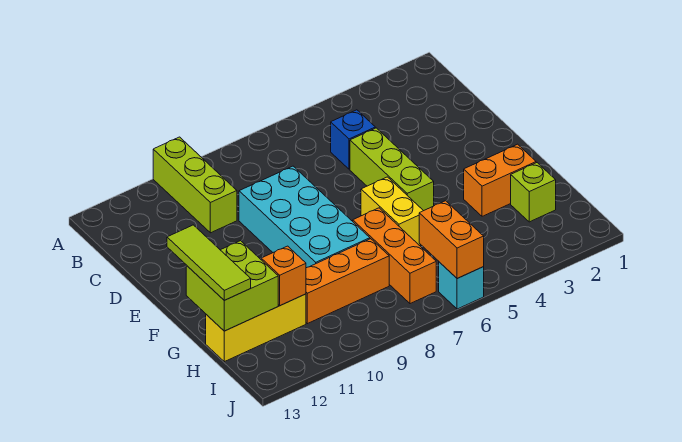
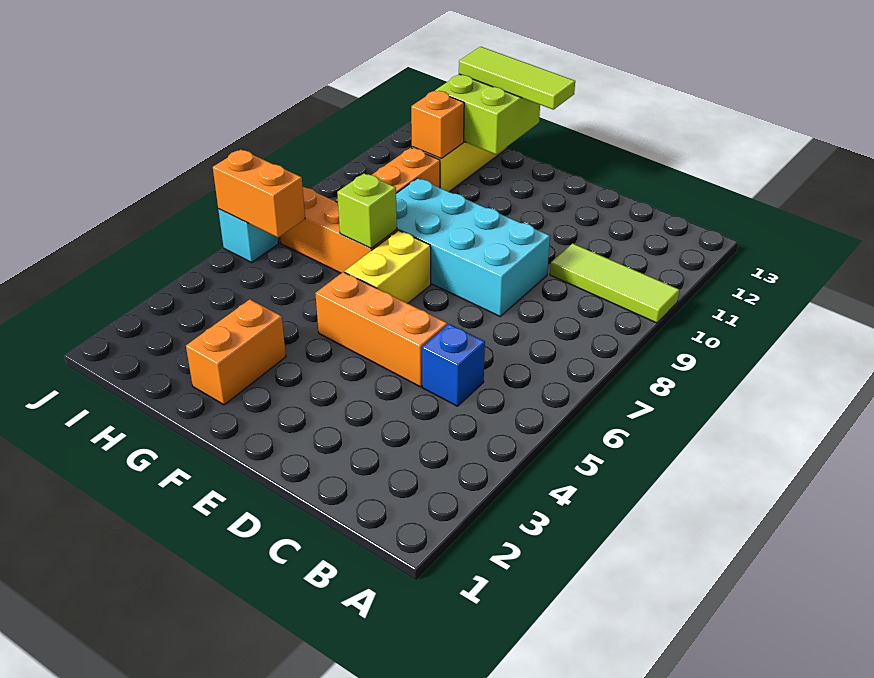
lime 1x3 brick [153,137,237,233] -> lime 1x3 tile [550,243,679,323]
lime 1x3 brick [350,128,434,211] -> orange 1x3 brick [315,272,447,387]
yellow 1x2 brick [361,177,423,245] -> yellow 1x2 brick turned to [345,231,431,303]
lime 1x1 brick [511,163,556,222] -> lime 1x1 brick moved to [337,173,397,248]

